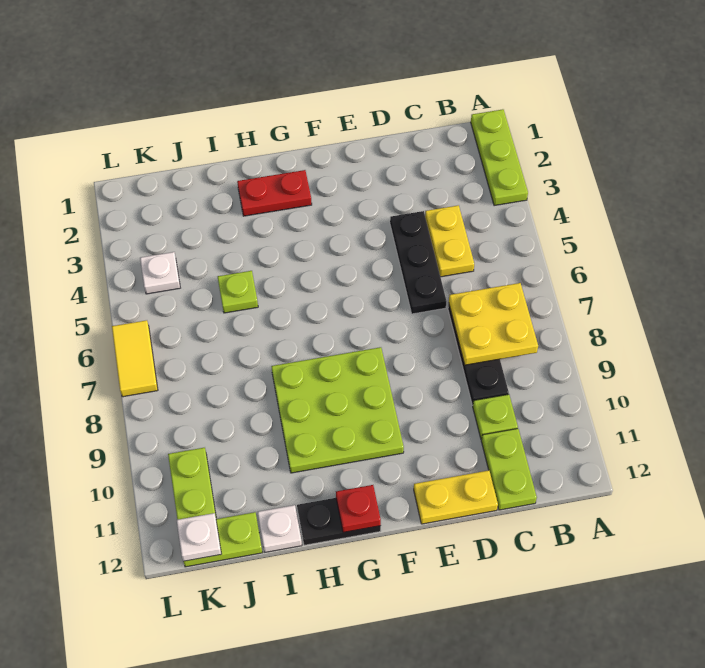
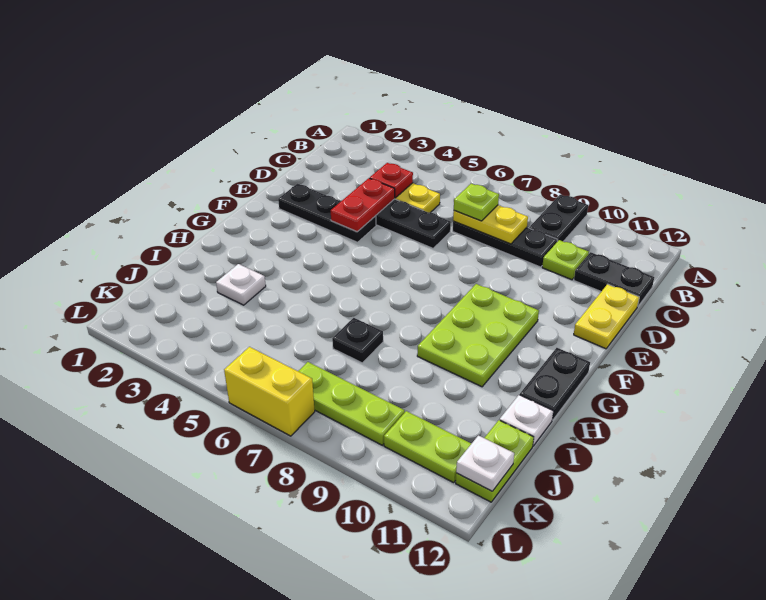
lime 1x3 plate [471,109,528,206] -> lime 1x3 plate moved to [298,362,405,445]
none -> black 1x2 plate [529,195,588,242]
yellow 2x2 plate [449,283,538,365] -> yellow 1x2 plate [453,205,528,244]
lime 1x2 plate [481,429,537,510] -> black 1x2 plate [574,252,654,306]
none -> black 1x3 plate [278,184,376,242]
lime 3x3 plate [271,347,404,473] -> lime 2x3 plate [417,284,539,387]
red 1x2 plate [237,170,312,216] -> red 1x2 plate moved to [331,178,395,232]
red 1x1 plate [336,485,381,532] -> red 1x1 plate moved to [370,163,413,198]
lime 1x1 plate [218,271,258,313] -> lime 1x1 plate moved to [454,184,499,221]
none -> black 1x1 plate [332,318,383,363]
white 1x1 plate [140,252,180,294] -> white 1x1 plate moved to [216,264,266,305]
yellow 1x2 tile [112,320,158,397] -> yellow 1x2 brick [224,347,315,436]

